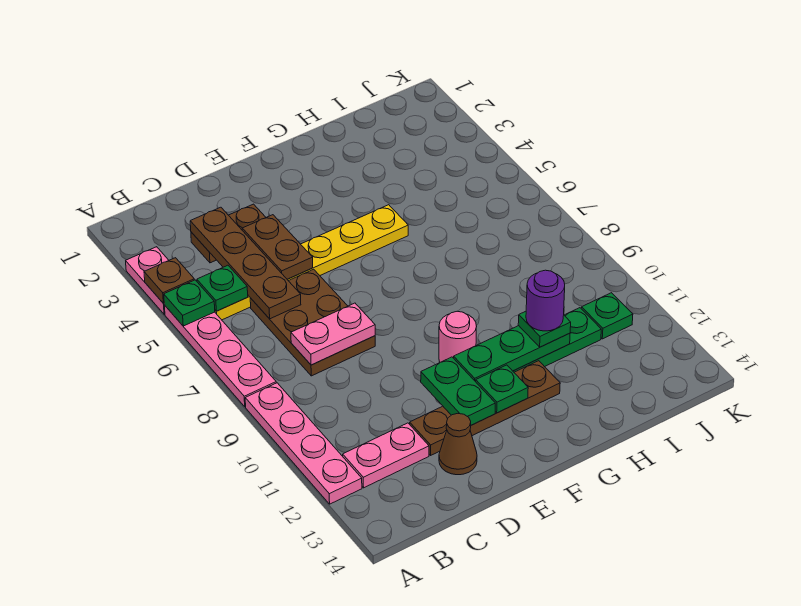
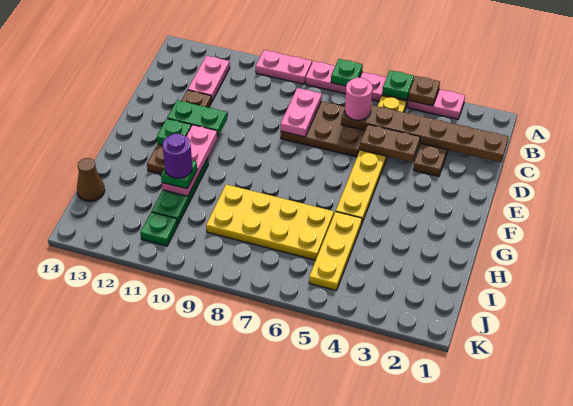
pink 1x4 plate [245,383,362,504] -> pink 1x2 plate [256,50,312,84]
green 1x1 plate [197,265,248,311] -> green 1x1 plate moved to [331,59,363,86]
brown 1x4 plate [190,207,301,319] -> brown 1x6 plate [341,105,508,162]
brown 1x1 cone [439,414,477,475] -> brown 1x1 cone moved to [77,158,105,201]
pink 1x1 round brick [439,311,477,362] -> pink 1x1 round brick moved to [345,77,373,120]
green 1x3 plate [454,326,570,382] -> pink 1x3 plate [162,125,218,196]
none -> yellow 1x3 plate [309,212,362,291]
none -> yellow 2x4 plate [206,184,334,260]

